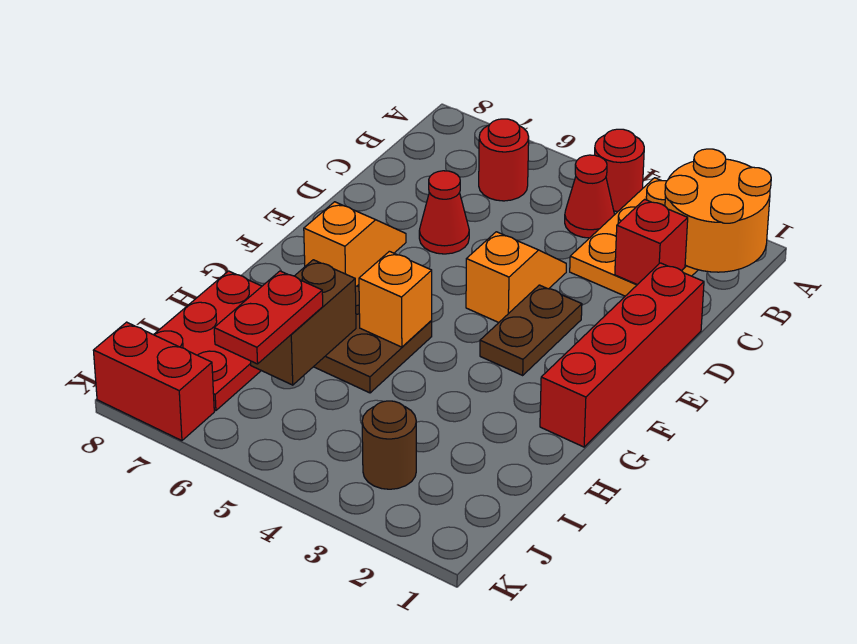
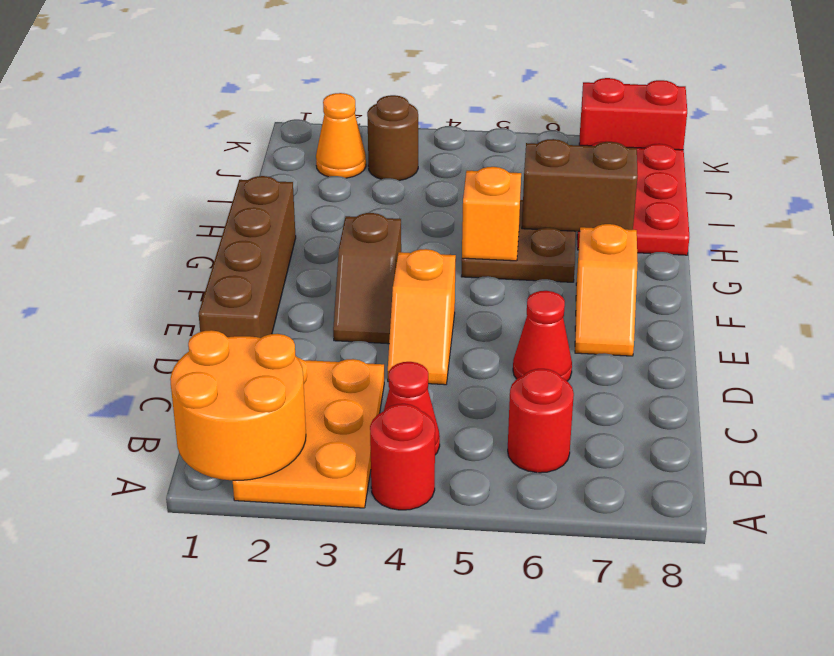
red 1x1 brick [615,199,688,285] -> none
red 1x4 brick [540,263,704,447] -> brown 1x4 brick [199,176,296,338]
brown 1x2 plate [480,285,582,375] -> brown 1x2 slope [333,213,401,344]
brown 1x2 brick [251,260,356,385] -> brown 1x2 brick turned to [522,139,638,231]
red 1x2 plate [214,271,323,364] -> none
none -> orange 1x1 cone [316,93,366,178]

